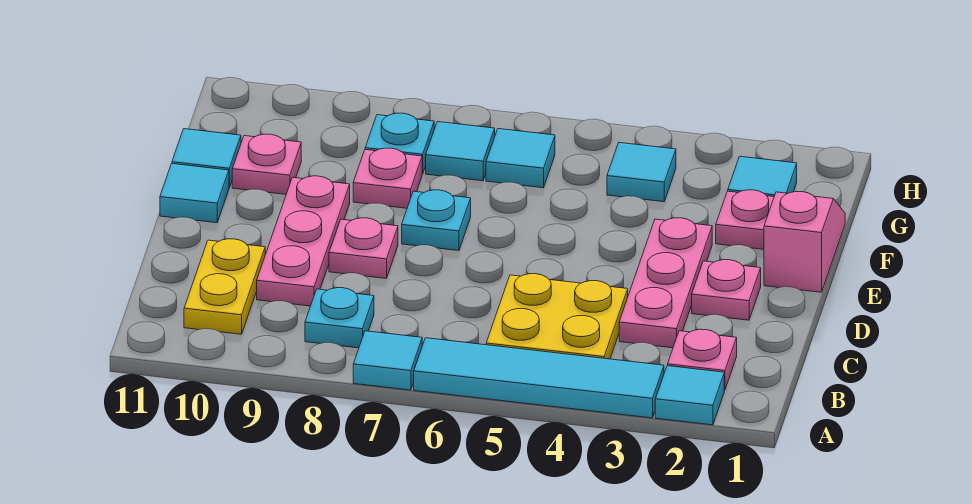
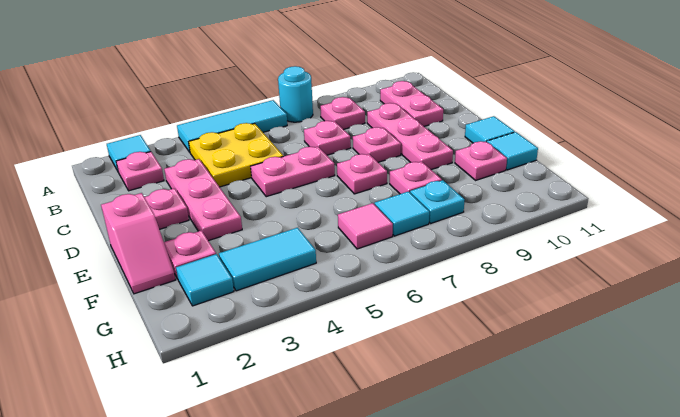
cyan 1x4 tile [414,338,664,418] -> cyan 1x3 tile [177,100,287,152]
cyan 1x1 tile [353,331,422,390] -> cyan 1x1 round brick [278,66,313,122]
cyan 1x1 plate [305,288,374,348] -> pink 1x1 plate [320,97,365,130]
yellow 1x2 plate [184,239,265,334] -> pink 1x2 plate [380,81,443,126]
none -> pink 1x1 plate [304,121,351,155]
none -> pink 1x2 plate [251,147,335,197]
cyan 1x1 plate [402,190,471,251] -> pink 1x1 plate [337,154,387,194]
cyan 1x1 tile [607,143,676,202] -> cyan 1x2 tile [219,228,316,291]
cyan 1x1 tile [486,129,555,188] -> pink 1x1 tile [338,203,393,249]

